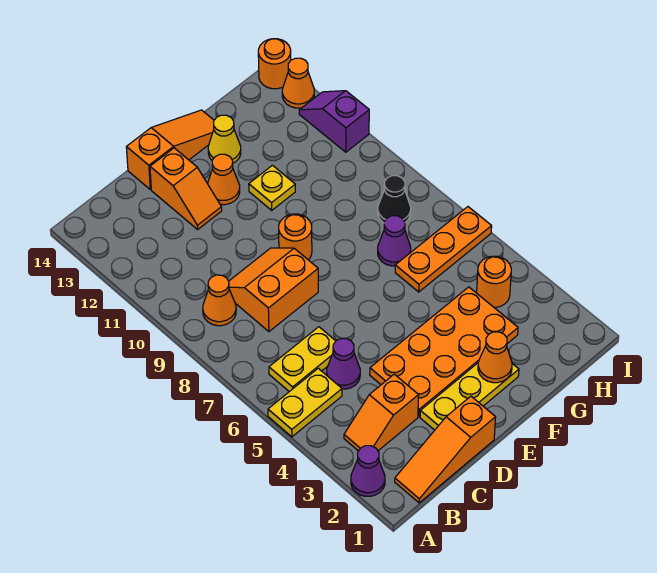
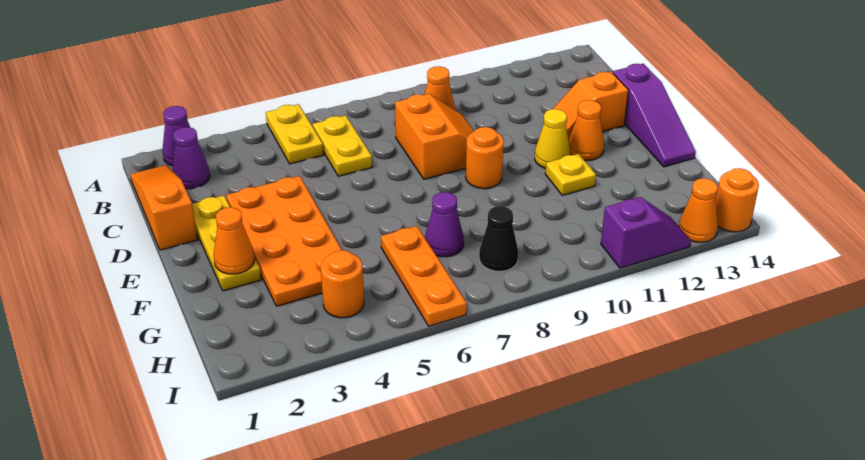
orange 1x2 slope [344,374,419,451] -> none
purple 1x1 cone [327,339,360,389] -> purple 1x1 cone moved to [172,127,210,189]
orange 1x3 slope [126,110,214,189] -> purple 1x3 slope [613,64,696,167]
yellow 1x1 cone [208,115,241,163] -> yellow 1x1 cone moved to [535,109,571,168]

